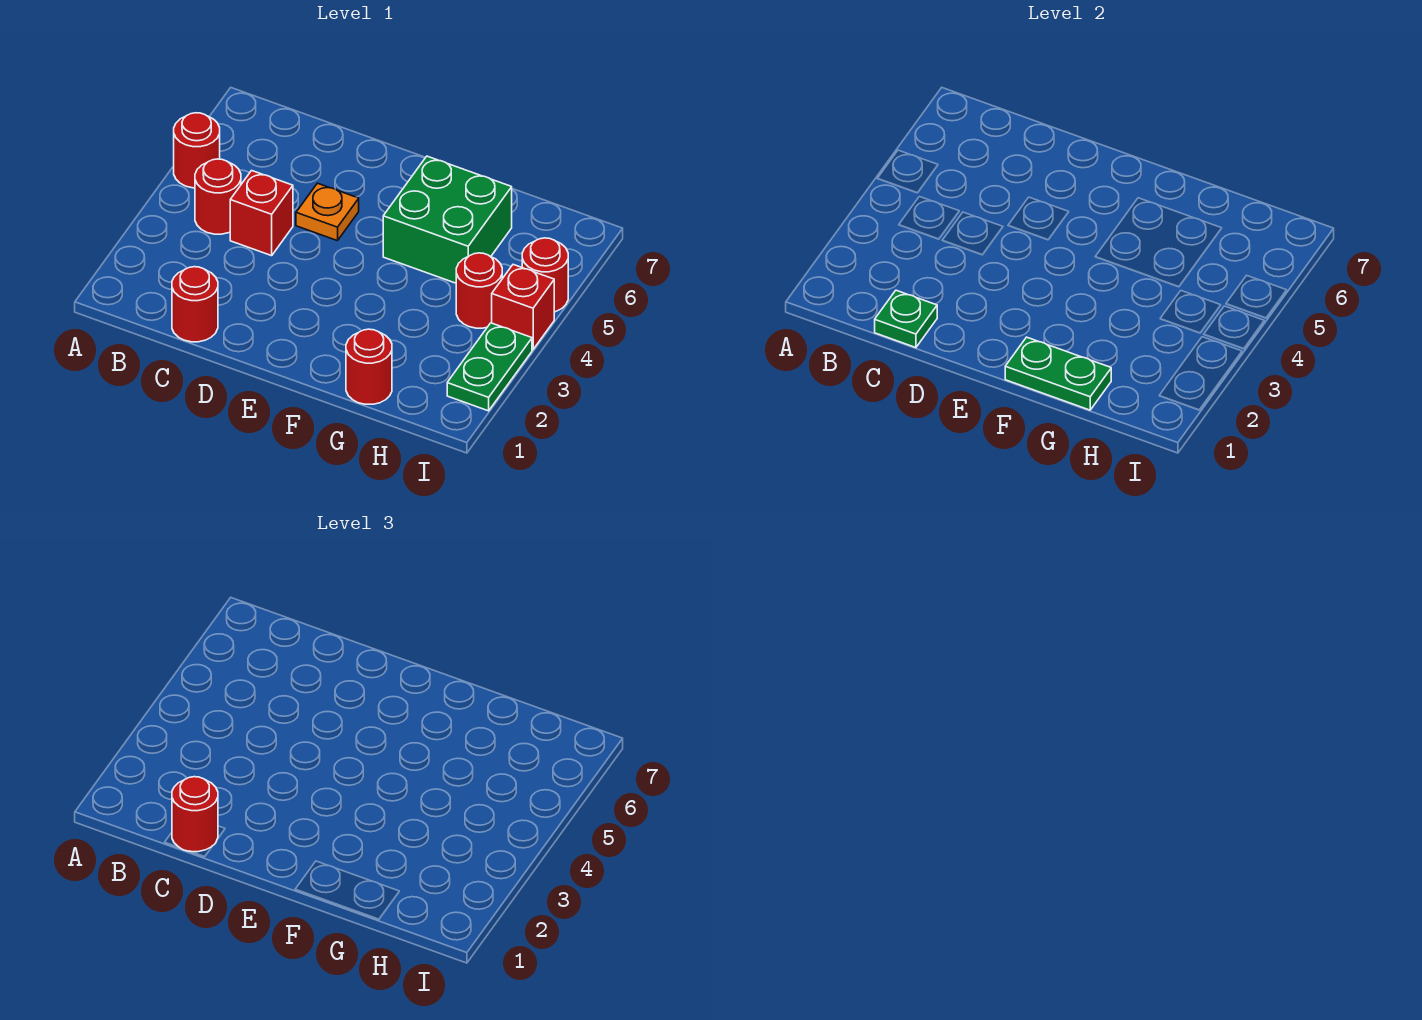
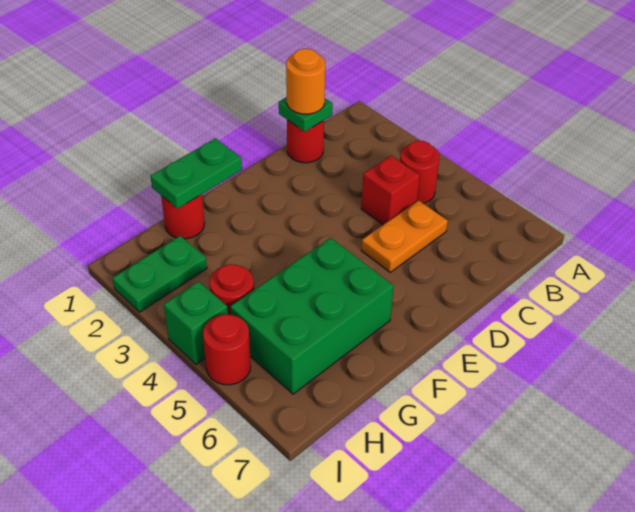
red 1x1 round brick [174,113,220,188] -> none
red 1x1 round brick [172,777,218,852] -> orange 1x1 round brick [286,49,325,114]
orange 1x1 plate [296,183,359,241] -> orange 1x2 plate [361,200,448,272]
green 2x2 brick [383,156,512,283] -> green 2x3 brick [230,238,394,394]
green 1x2 plate [447,323,532,411] -> green 1x2 plate turned to [112,236,207,312]
red 1x1 brick [492,265,554,349] -> green 1x1 brick [164,282,228,364]

